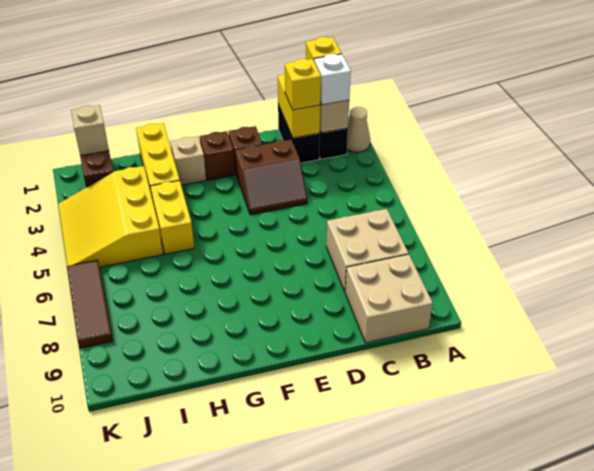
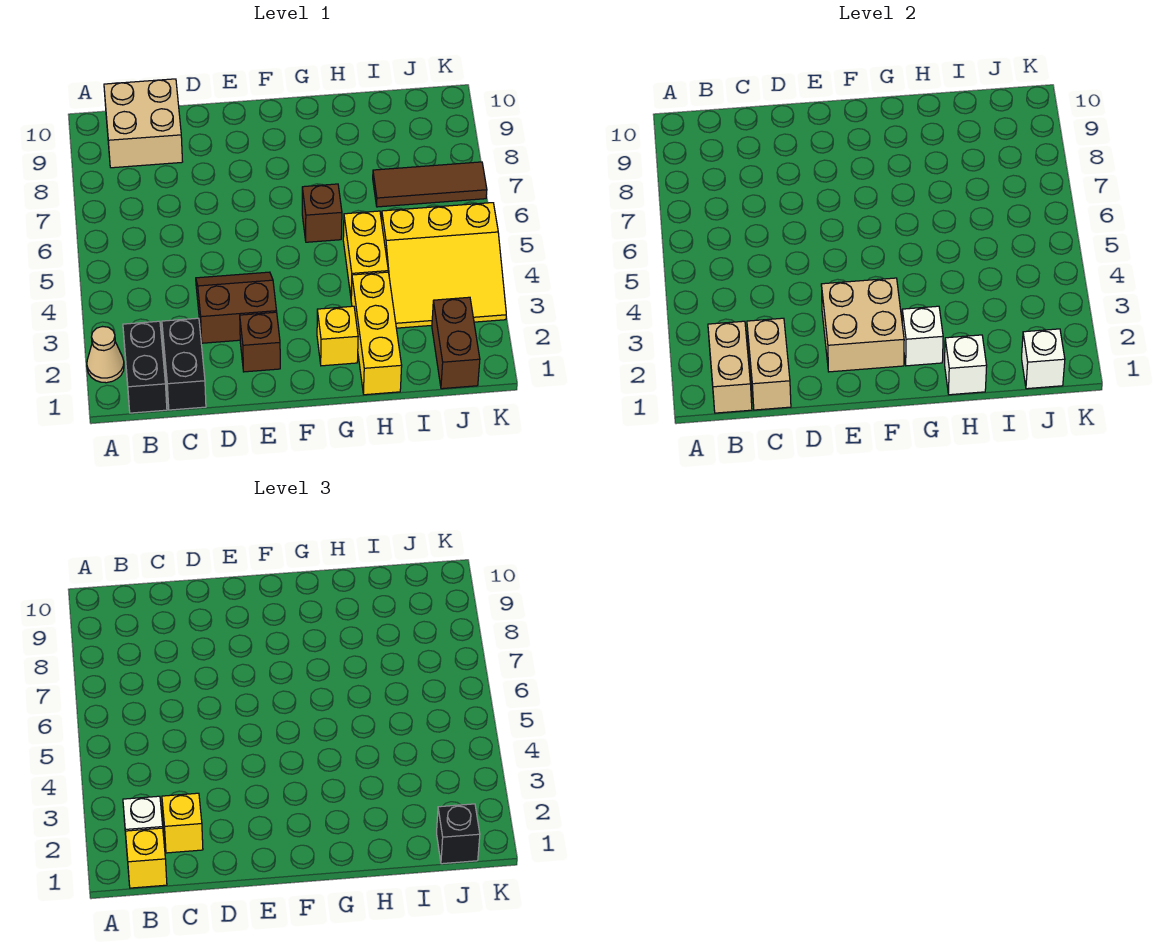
tan 2x2 brick [326,209,409,291] -> tan 2x2 brick moved to [821,278,904,372]
yellow 1x2 brick [278,74,320,138] -> tan 1x2 brick [747,318,791,410]
brown 1x1 brick [200,131,235,180] -> brown 1x1 brick moved to [302,184,342,242]
tan 1x1 brick [170,136,206,185] -> yellow 1x1 brick [317,306,358,366]
none -> white 1x1 brick [902,306,943,366]
none -> white 1x1 brick [945,335,987,395]
yellow 3x3 slope [58,166,163,267] -> yellow 3x3 slope turned to [382,203,506,328]
tan 1x1 brick [71,105,109,156] -> white 1x1 brick [1022,329,1065,389]
none -> black 1x1 brick [437,804,480,864]
brown 1x3 tile [67,260,113,348] -> brown 1x3 tile turned to [373,162,487,207]

